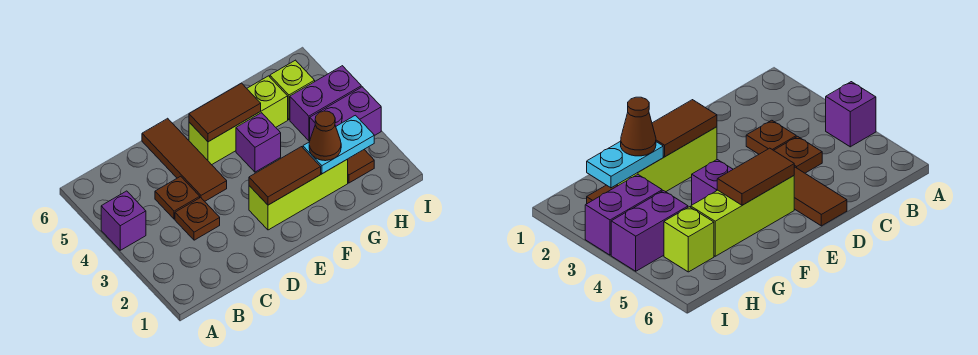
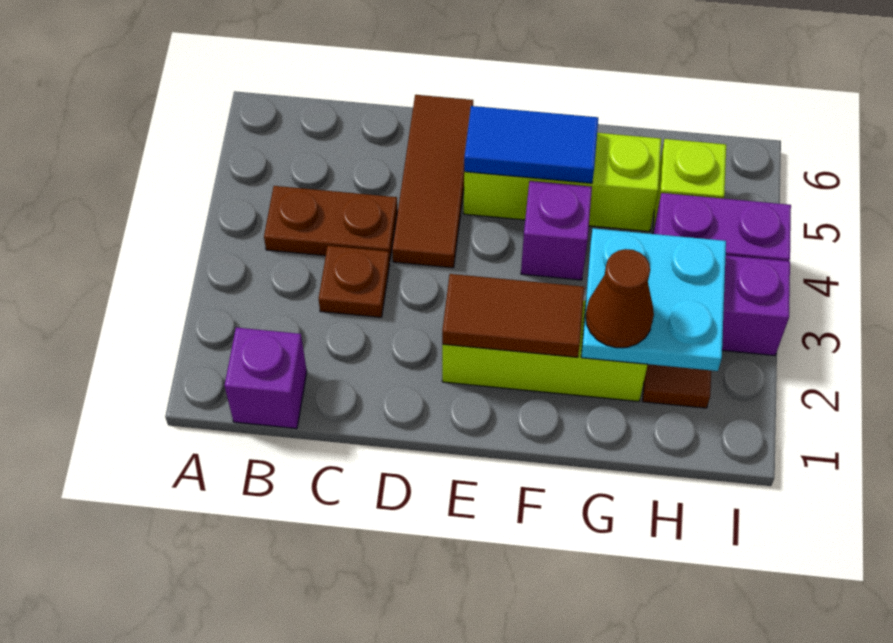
purple 1x1 brick [101,191,146,250] -> purple 1x1 brick moved to [224,328,307,428]
brown 1x1 plate [155,176,200,219] -> brown 1x2 plate [264,186,397,262]
brown 1x2 tile [189,83,261,142] -> blue 1x2 tile [464,106,598,183]
cyan 1x2 plate [303,115,374,174] -> cyan 2x2 plate [581,228,726,371]

